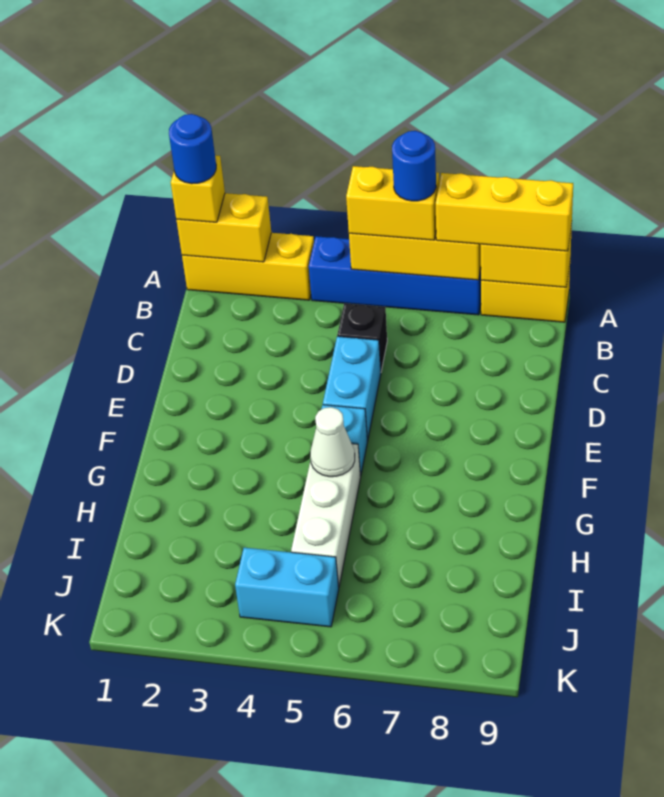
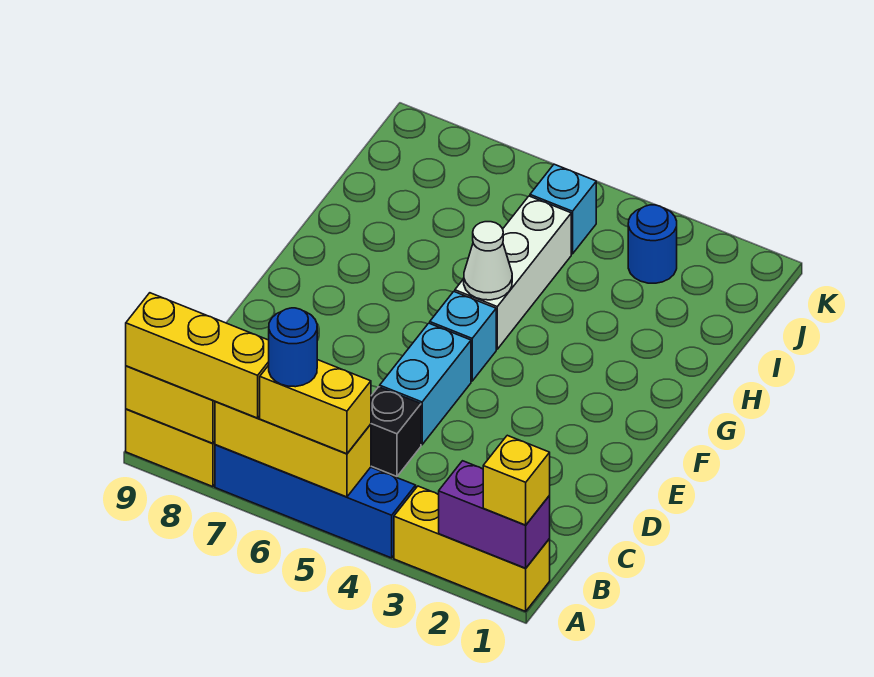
yellow 1x2 brick [176,193,271,262] -> purple 1x2 brick [439,461,550,568]
blue 1x1 round brick [169,114,216,184] -> blue 1x1 round brick moved to [628,205,677,283]
cyan 1x2 brick [235,548,339,627] -> cyan 1x1 brick [530,164,596,254]

